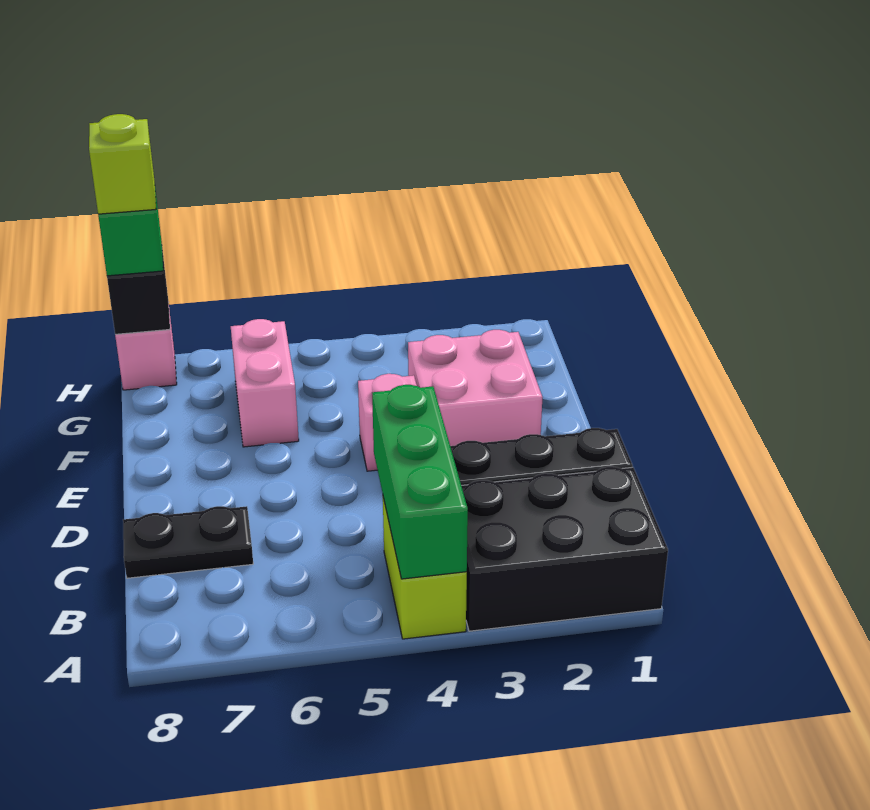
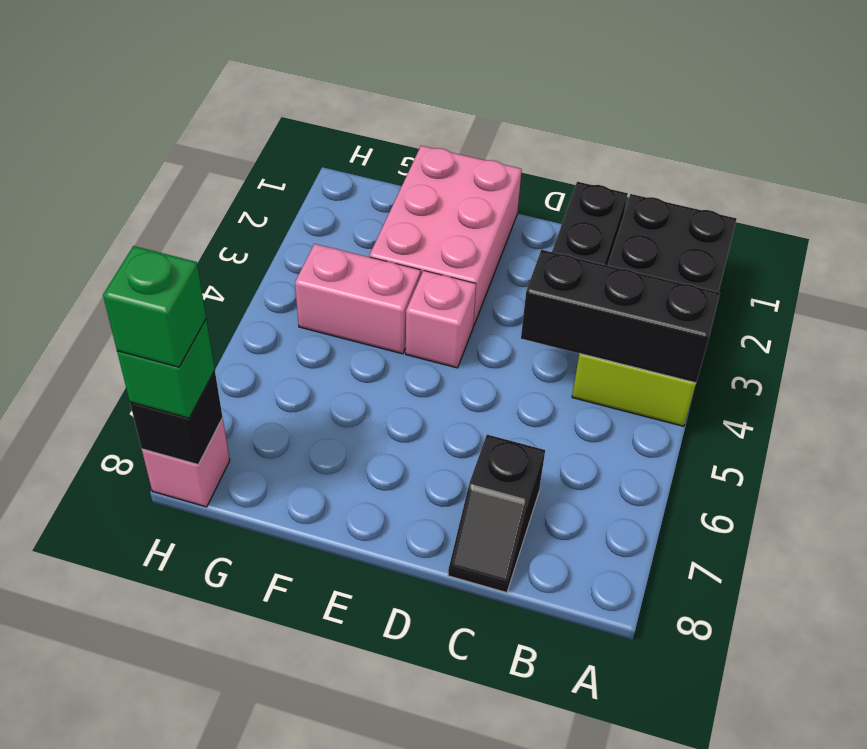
green 1x3 brick [372,385,468,579] -> black 1x3 brick [521,250,720,383]
black 1x2 plate [123,506,253,578] -> black 1x2 slope [448,435,545,593]
pink 2x2 brick [408,330,543,446] -> pink 2x3 brick [369,146,522,326]
pink 1x2 brick [231,319,299,447] -> pink 1x2 brick moved to [295,244,421,354]
lime 1x1 brick [89,114,156,214] -> green 1x1 brick [103,246,206,367]

